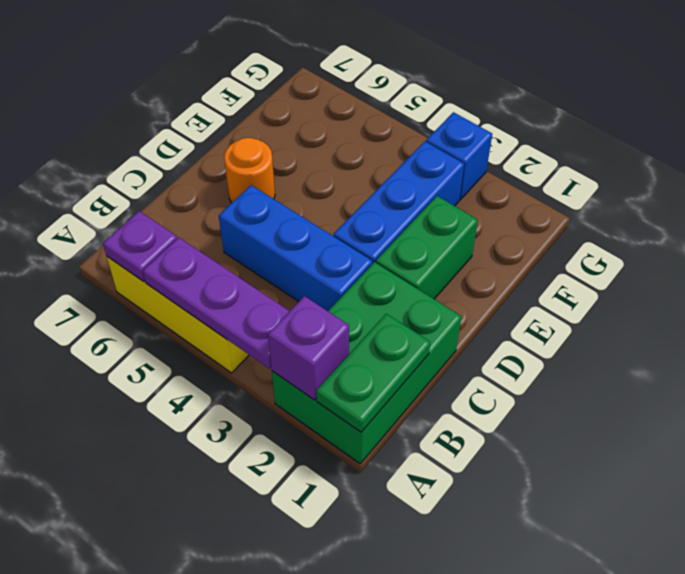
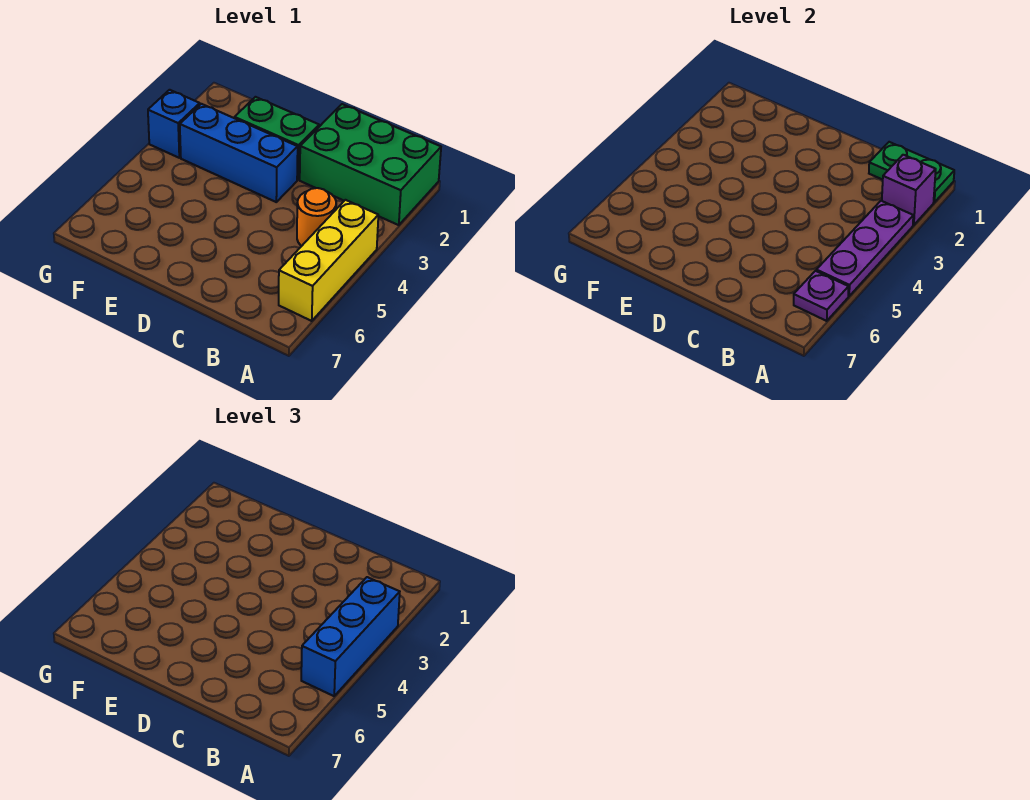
blue 1x3 brick [219,185,372,311] -> blue 1x3 brick moved to [301,577,400,696]
orange 1x1 round brick [224,138,275,203] -> orange 1x1 round brick moved to [297,188,336,246]

